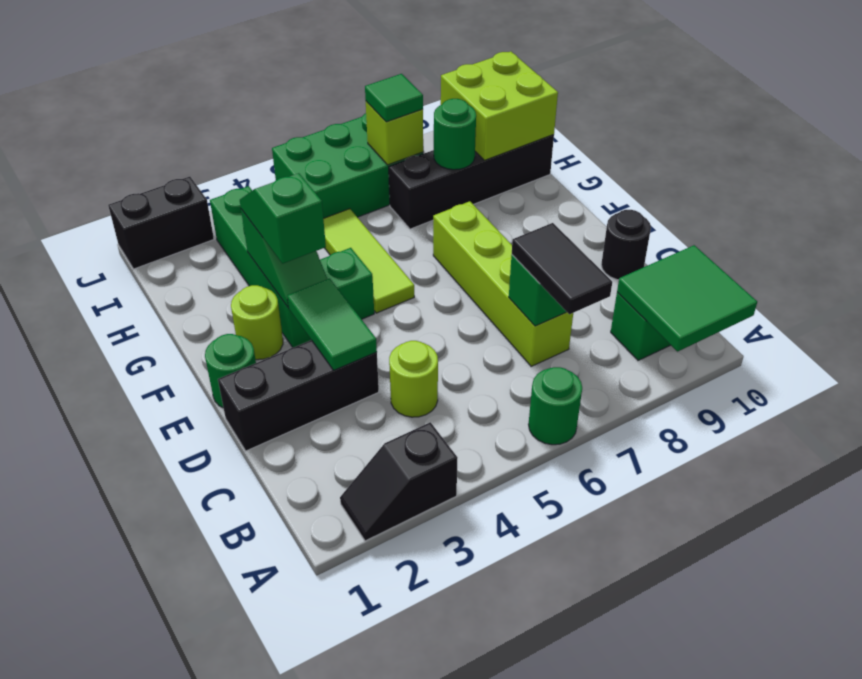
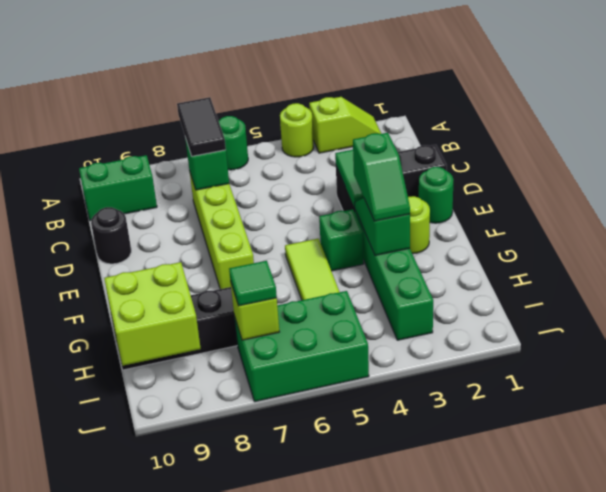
black 1x2 slope [340,422,458,541] -> lime 1x2 slope [309,97,381,153]
green 2x2 tile [617,245,757,351] -> none
lime 1x1 round brick [389,341,438,417] -> lime 1x1 round brick moved to [280,103,314,157]
green 1x1 round brick [434,99,476,170] -> none
black 1x2 brick [108,177,214,269] -> none

